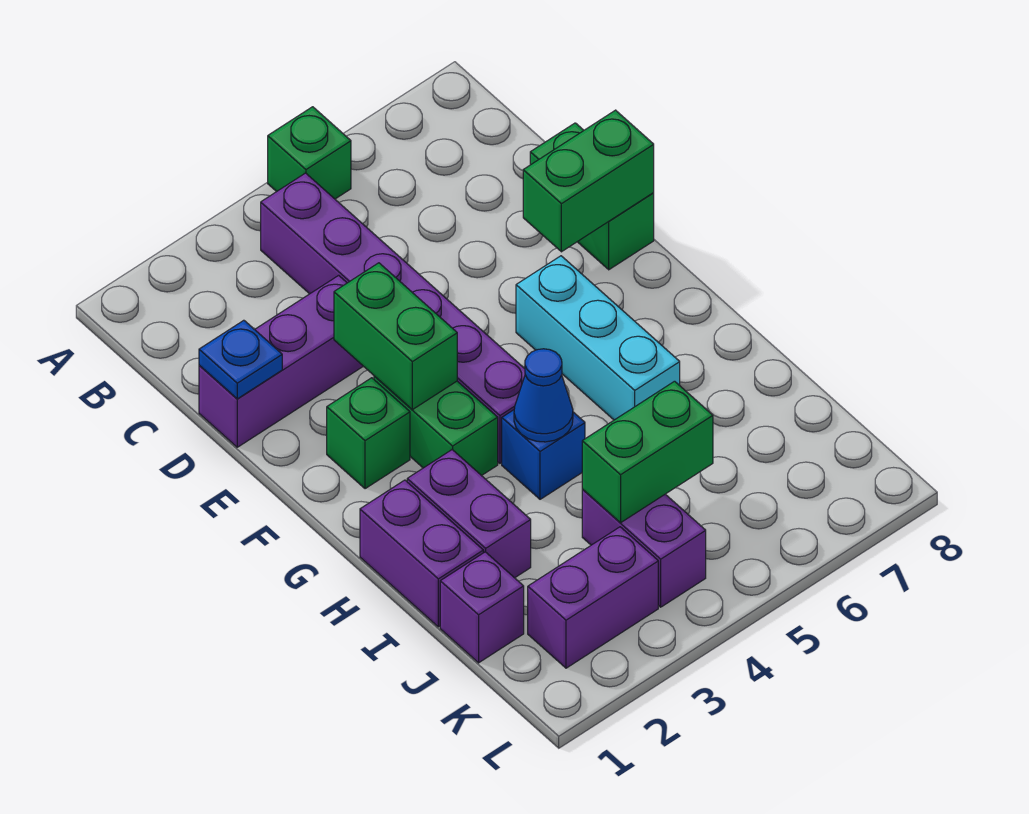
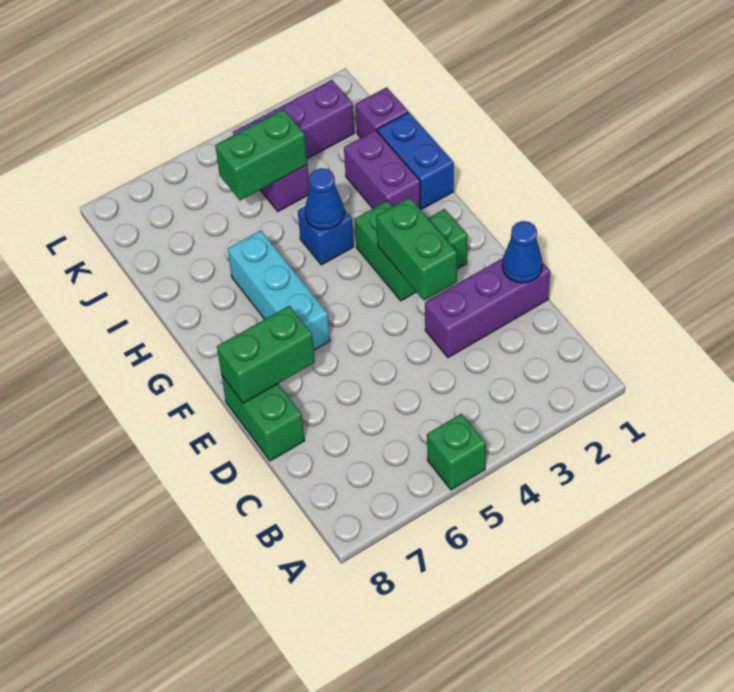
purple 1x6 brick [261,173,525,463] -> none
blue 1x1 plate [199,320,282,399] -> blue 1x1 cone [502,221,543,283]
purple 1x2 brick [360,480,483,627] -> blue 1x2 brick [377,112,454,209]

